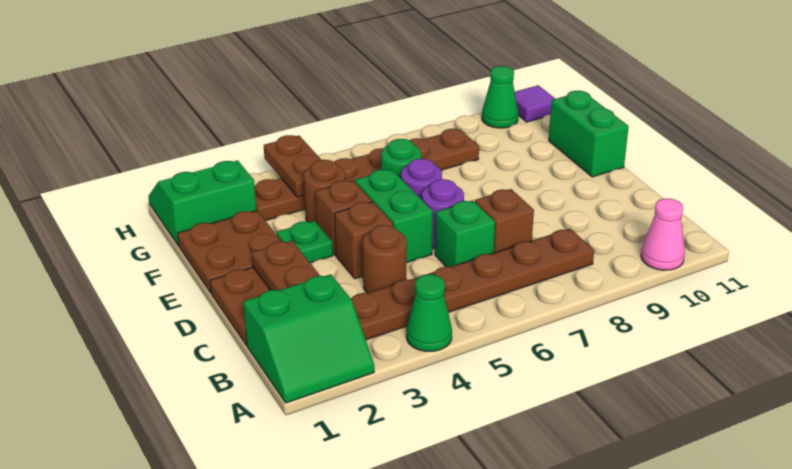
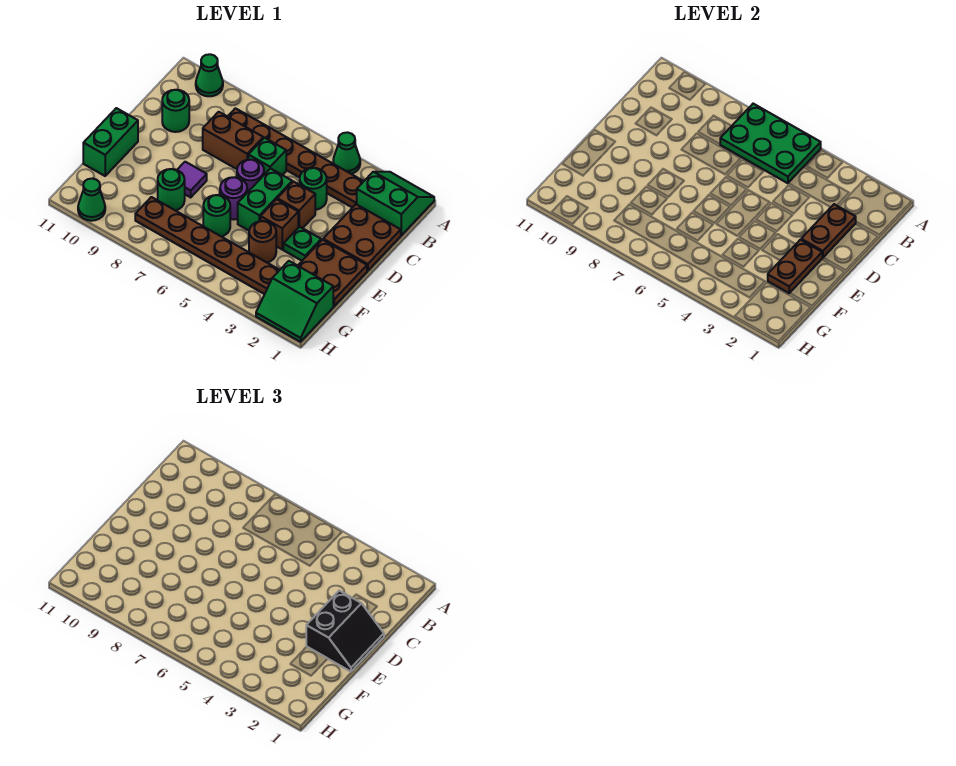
none -> green 2x3 plate [720,104,821,183]
pink 1x1 cone [641,199,685,270] -> green 1x1 cone [196,54,223,96]
brown 1x1 round brick [363,225,407,293] -> green 1x1 round brick [300,168,327,210]
brown 1x1 brick [475,189,534,253] -> brown 1x2 brick [203,112,263,169]
none -> green 1x1 round brick [162,90,189,132]
none -> black 2x2 slope [306,591,384,671]
none -> green 1x1 round brick [158,169,185,211]
brown 1x2 plate [264,135,321,197] -> brown 1x2 plate moved to [768,240,822,293]
purple 1x1 tile [515,85,555,122] -> purple 1x1 tile moved to [177,162,207,197]

